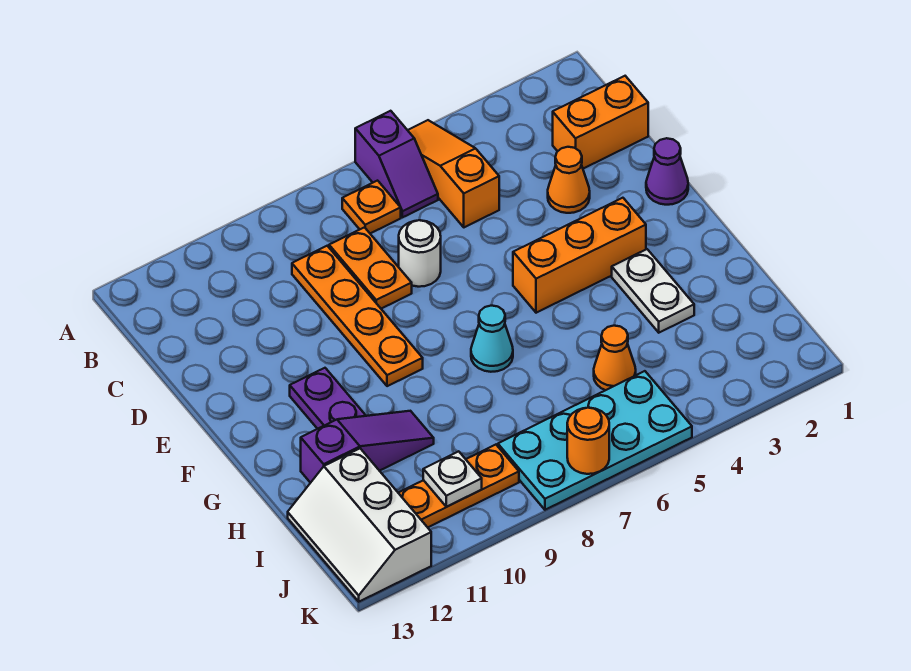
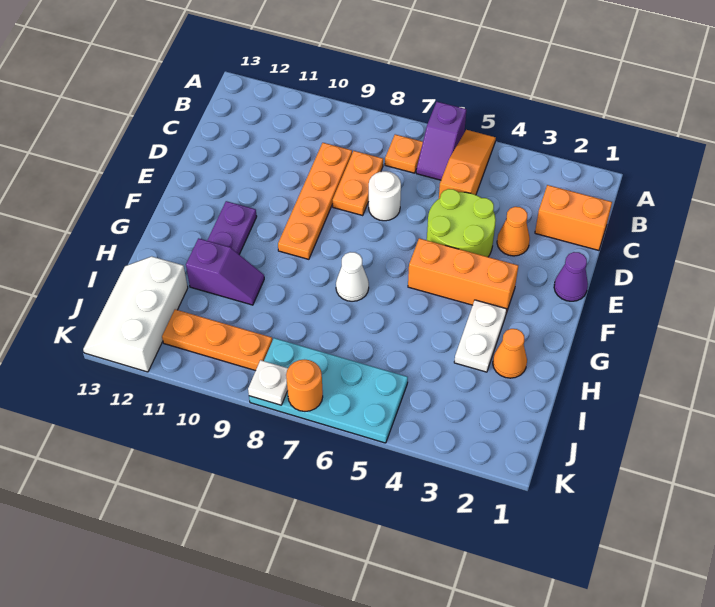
none -> lime 2x2 round brick [427,189,496,257]
cyan 1x1 cone [471,306,513,372] -> white 1x1 cone [336,252,369,301]
purple 1x3 slope [301,411,434,483] -> purple 1x2 slope [186,238,264,305]
orange 1x1 cone [594,326,636,390] -> orange 1x1 cone moved to [493,329,527,378]
white 1x1 plate [423,451,482,507] -> white 1x1 plate moved to [248,360,288,405]

